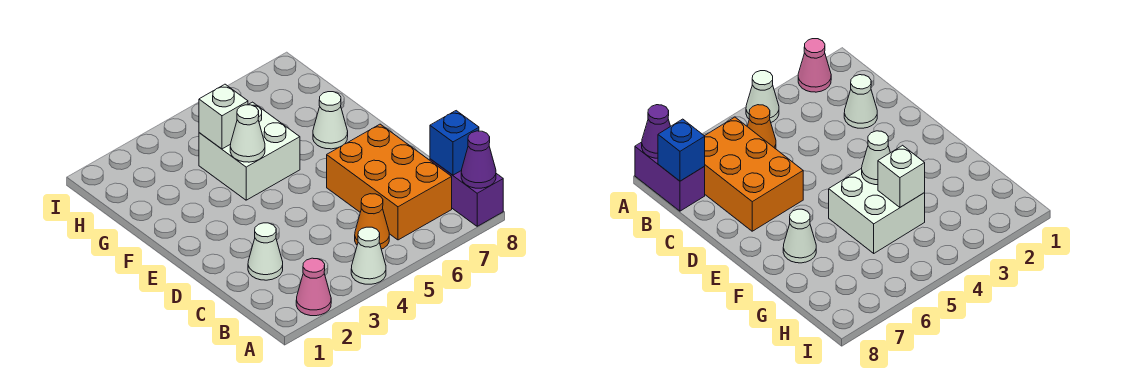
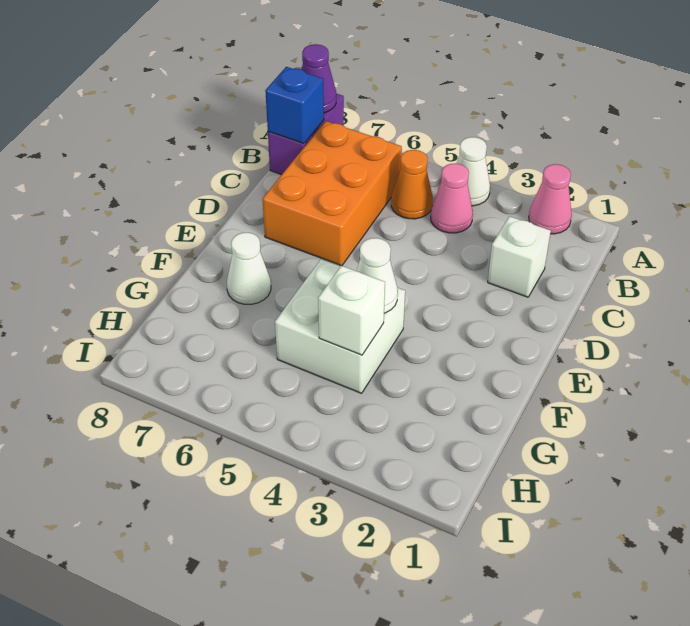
none -> pink 1x1 cone [431,163,473,233]
white 1x1 cone [248,223,283,280] -> white 1x1 brick [488,216,551,297]

